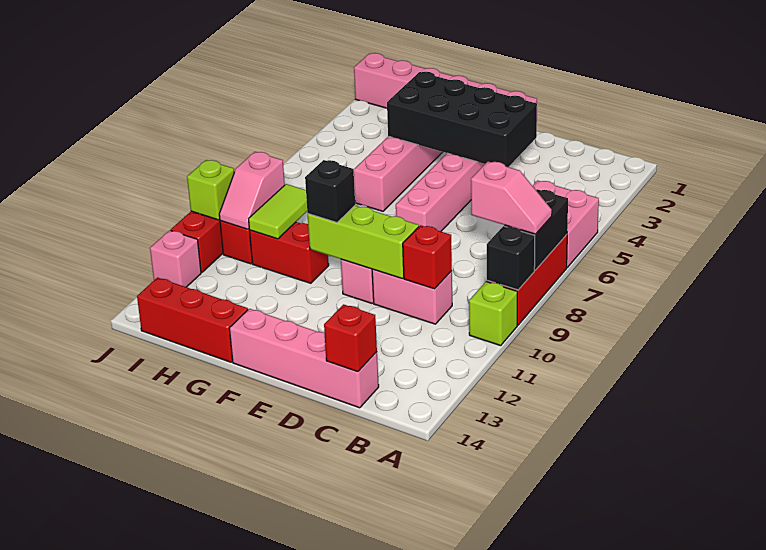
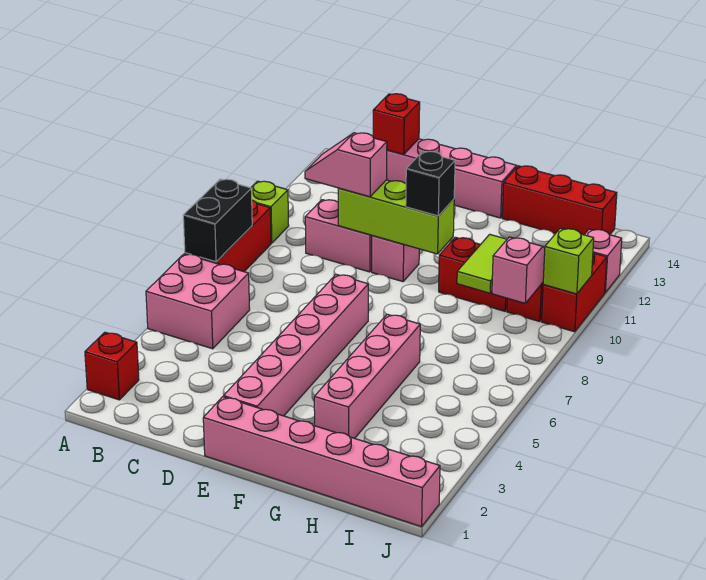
pink 1x2 slope [471,161,552,234] -> pink 1x2 slope moved to [305,133,387,197]
black 1x1 brick [487,226,535,290] -> none
red 1x1 brick [403,225,452,289] -> red 1x1 brick moved to [85,332,139,400]
black 2x4 brick [387,72,537,167] -> none

